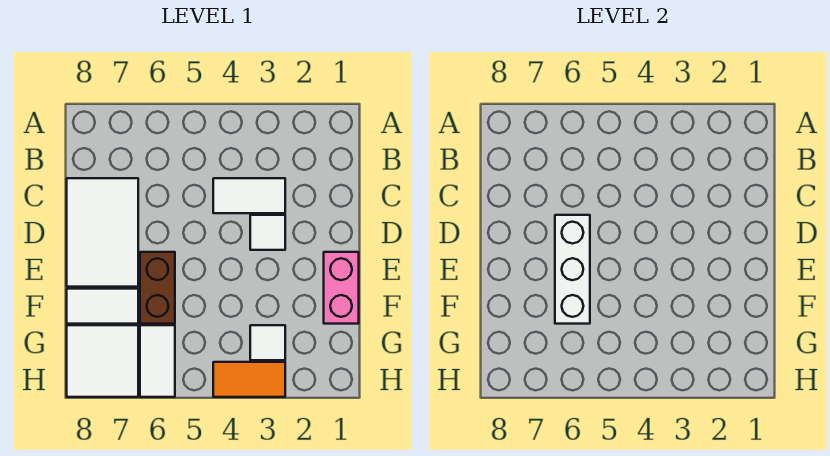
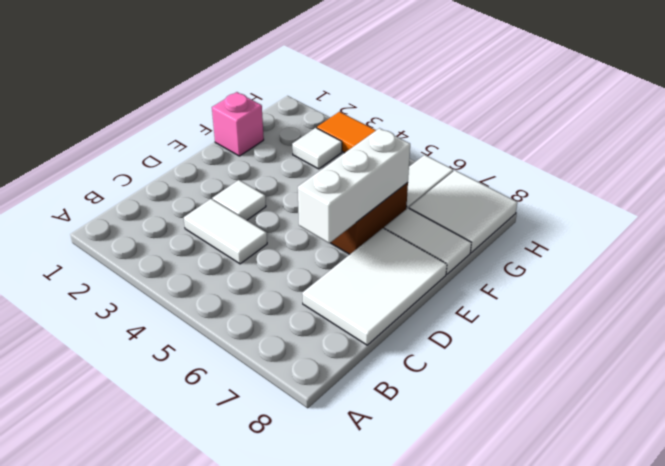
pink 1x2 brick [324,252,359,324] -> pink 1x1 brick [212,92,264,156]

